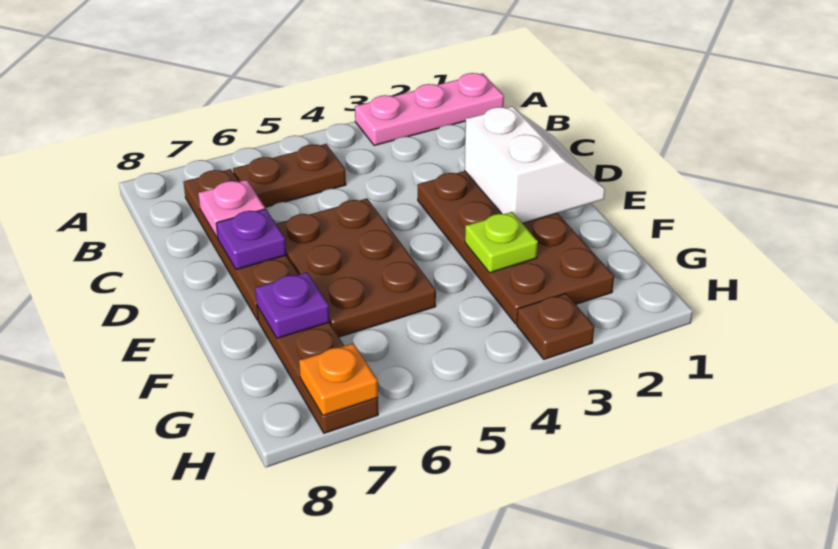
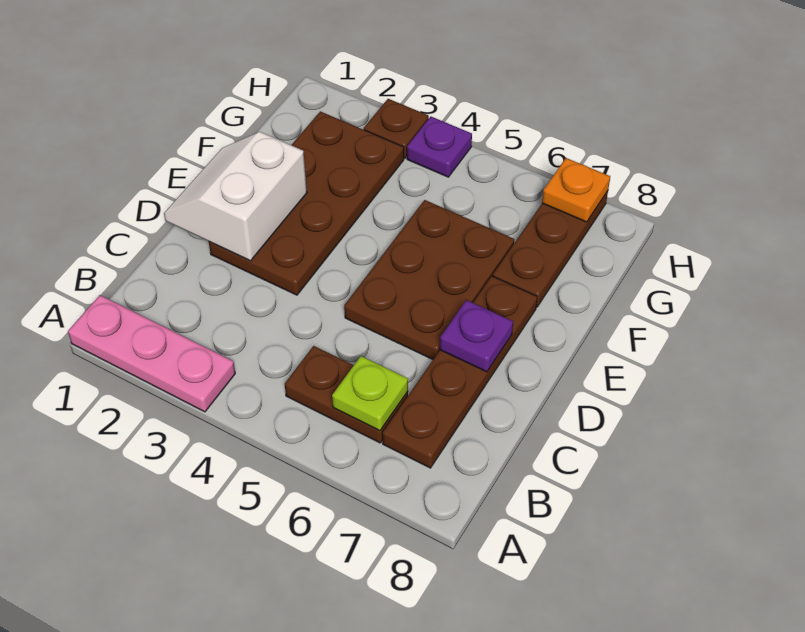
pink 1x1 plate [198,180,265,238] -> none
lime 1x1 plate [465,212,538,273] -> lime 1x1 plate moved to [332,356,408,431]
purple 1x1 plate [255,272,330,338] -> purple 1x1 plate moved to [407,117,472,177]

